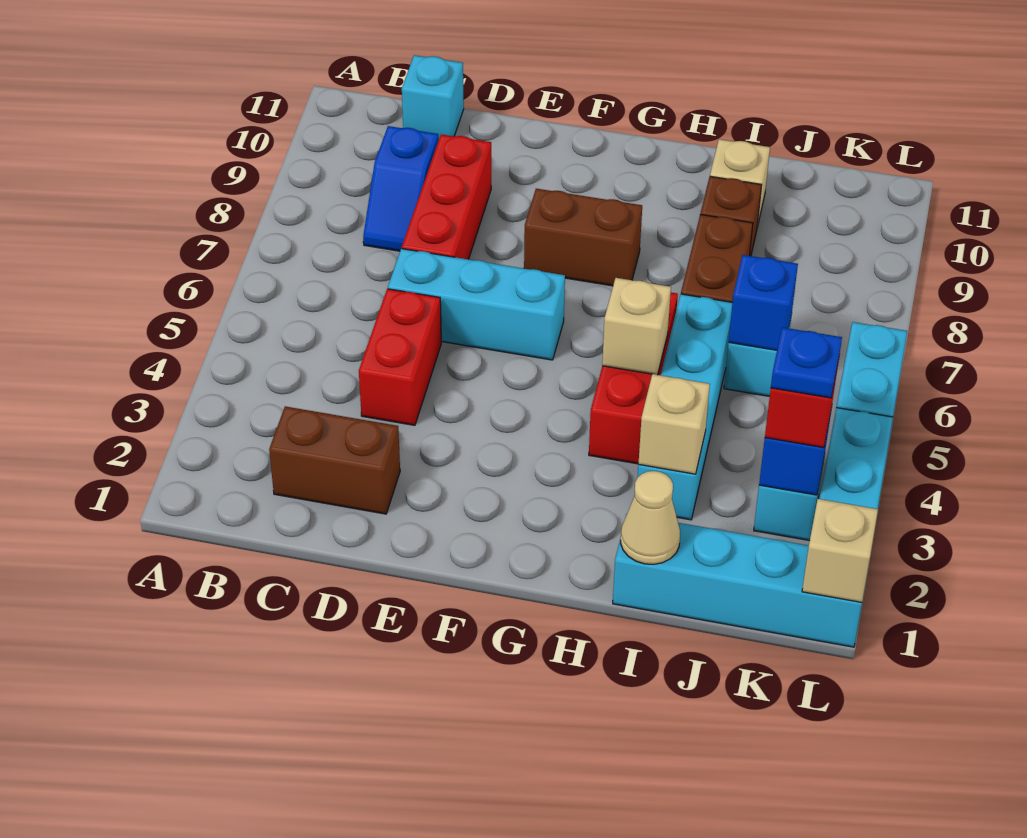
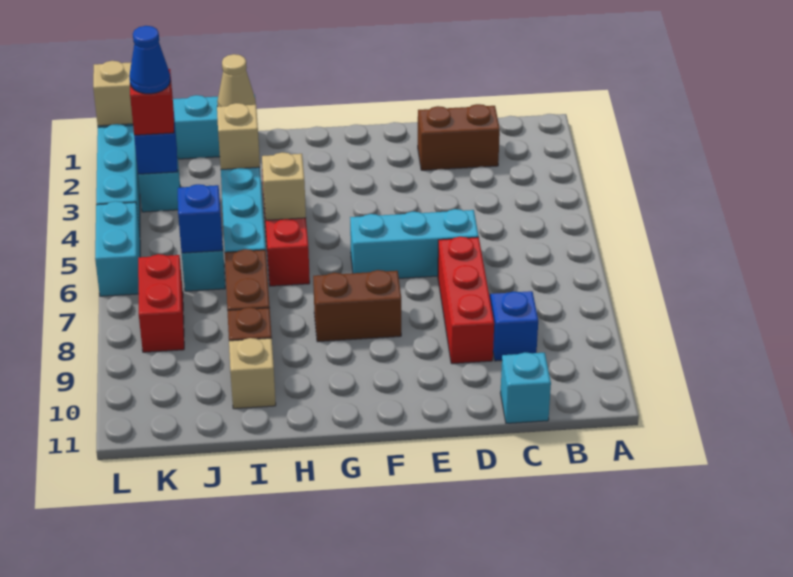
red 1x2 brick [359,289,441,425] -> red 1x2 brick moved to [138,254,184,352]
blue 1x1 plate [771,327,842,398] -> blue 1x1 cone [129,26,170,94]

